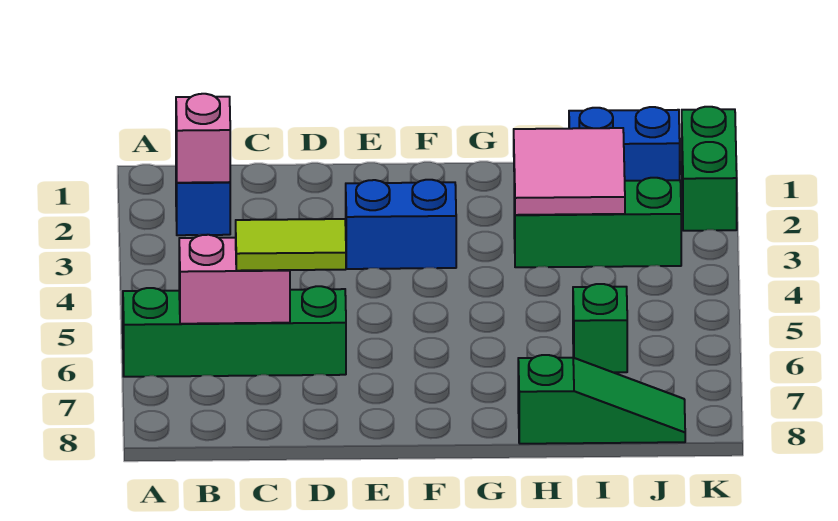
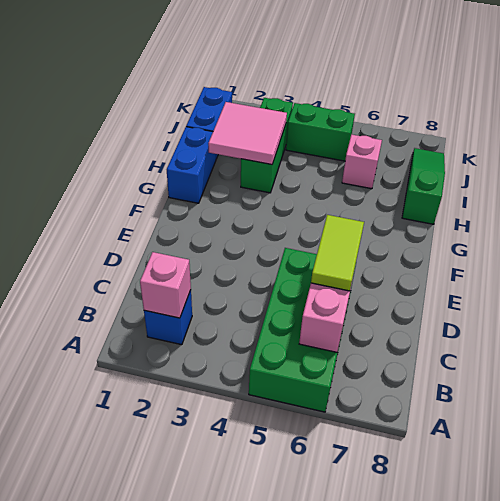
green 1x4 brick [123,286,346,377] -> green 2x4 brick [249,248,356,412]
blue 1x2 brick [346,180,456,269] -> blue 1x2 brick moved to [167,127,216,203]
green 1x1 brick [573,284,627,372] -> pink 1x1 brick [342,135,382,189]
green 1x2 brick [682,107,737,231] -> green 1x2 brick moved to [286,103,355,161]

